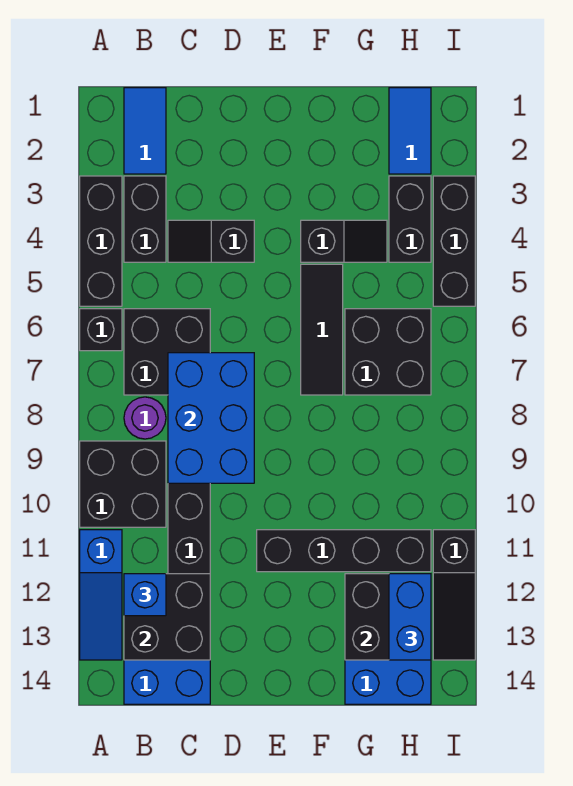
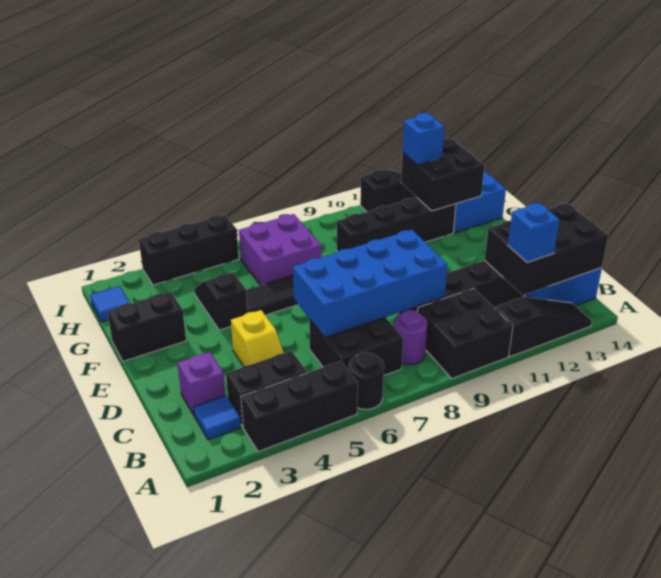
black 1x1 brick [80,309,122,351] -> black 1x1 round brick [349,352,384,409]
blue 1x3 slope [80,530,122,660] -> black 1x3 slope [495,297,592,357]
blue 1x2 tile [124,88,166,174] -> blue 1x1 tile [194,396,241,440]
black 2x2 brick [124,574,210,660] -> black 2x3 brick [485,203,608,295]
none -> purple 1x1 brick [177,352,226,415]
black 1x2 slope [168,220,254,262] -> yellow 1x2 slope [231,310,284,366]
blue 2x3 brick [168,353,254,483] -> blue 2x4 brick [293,230,448,338]
black 1x4 brick [257,530,431,572] -> black 1x4 brick turned to [337,197,456,252]
black 2x2 brick [345,309,431,395] -> purple 2x2 brick [239,214,321,285]
blue 1x2 tile [389,88,431,174] -> blue 1x1 tile [90,286,130,322]
black 1x2 brick [389,176,431,262] -> black 1x2 brick moved to [107,292,186,361]
blue 1x2 brick [389,574,431,660] -> blue 1x1 brick [403,113,445,165]

